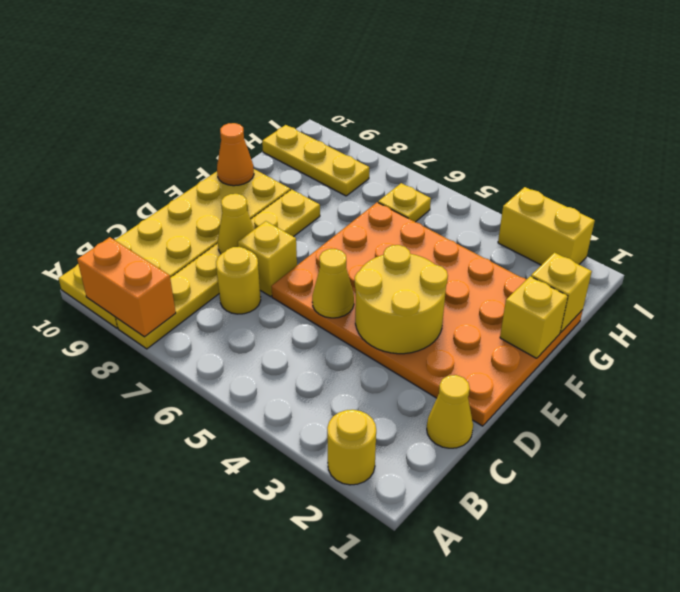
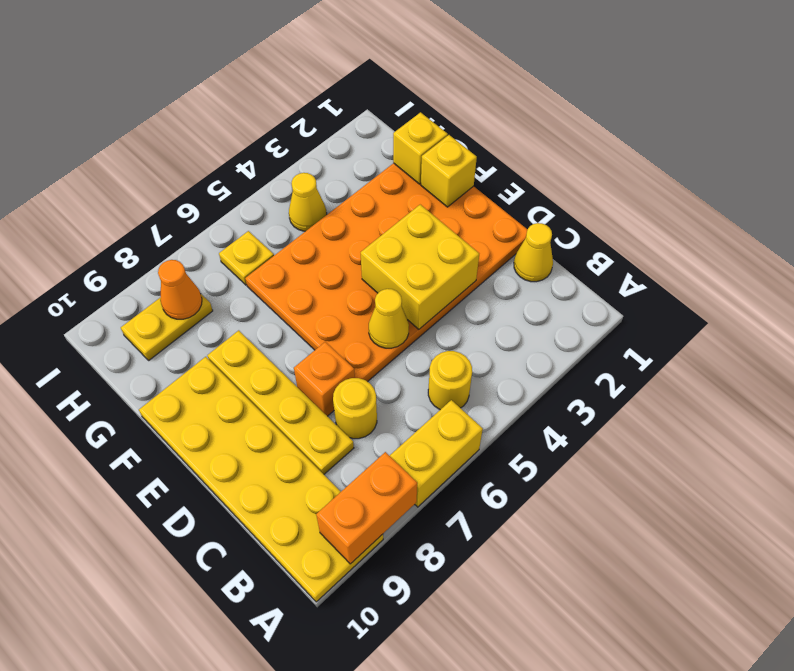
yellow 1x1 round brick [327,410,376,485] -> yellow 1x1 round brick moved to [428,351,472,410]
yellow 1x6 plate [116,189,320,349] -> yellow 1x4 plate [207,330,354,474]
yellow 2x2 round brick [355,245,448,354] -> yellow 2x2 brick [361,205,479,329]
yellow 1x1 brick [238,221,297,296] -> orange 1x1 brick [294,342,355,416]
yellow 1x1 cone [218,194,254,254] -> yellow 1x1 cone moved to [289,173,327,231]
orange 1x1 cone [217,123,254,186] -> orange 1x1 cone moved to [158,260,202,319]
yellow 1x3 plate [262,125,369,196] -> yellow 1x2 plate [121,294,213,360]
yellow 1x2 brick [498,187,595,265] -> yellow 1x2 brick moved to [390,400,483,507]

